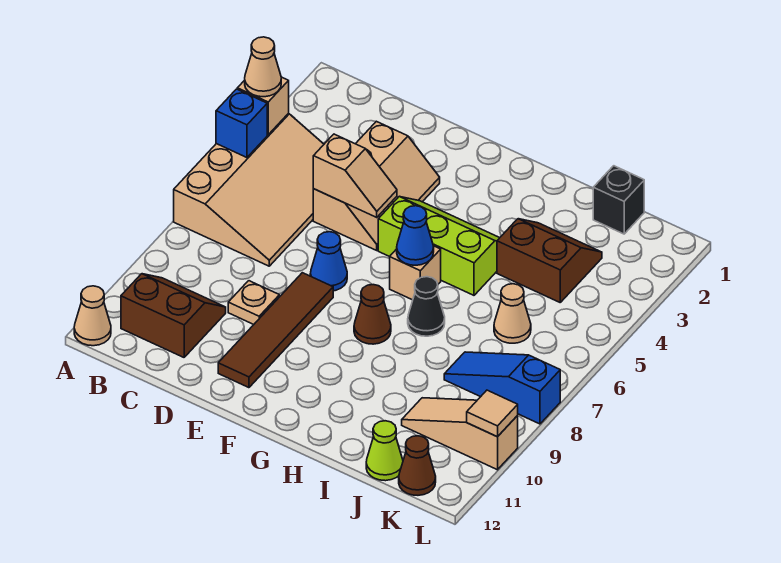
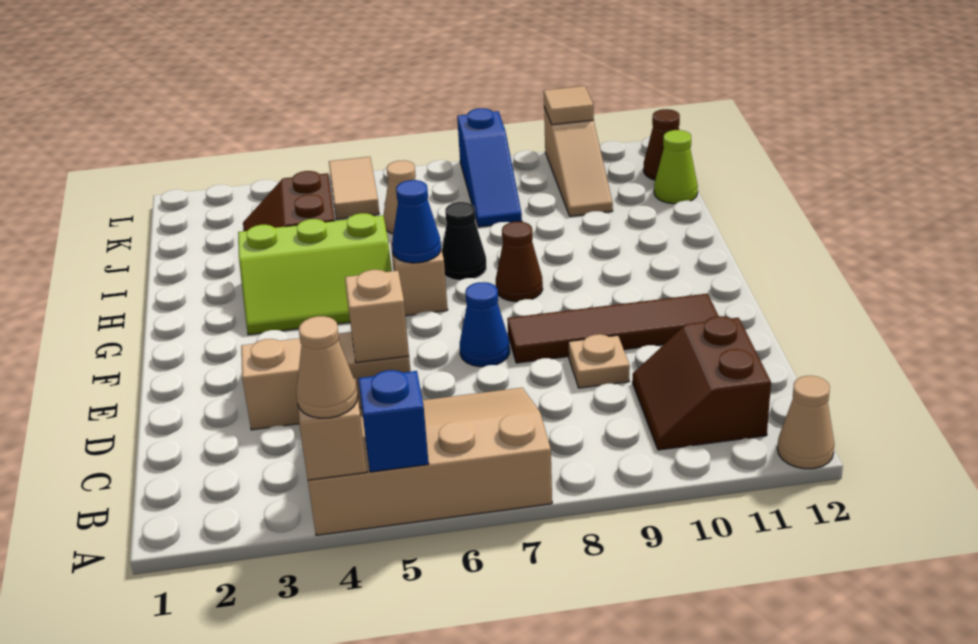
lime 2x3 slope [378,197,499,295] -> lime 2x3 slope turned to [238,213,392,335]
black 1x1 brick [593,166,644,234] -> none
none -> tan 1x2 tile [329,157,379,219]

